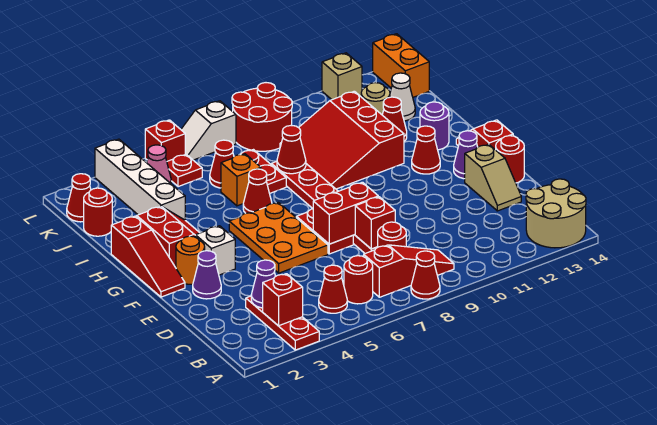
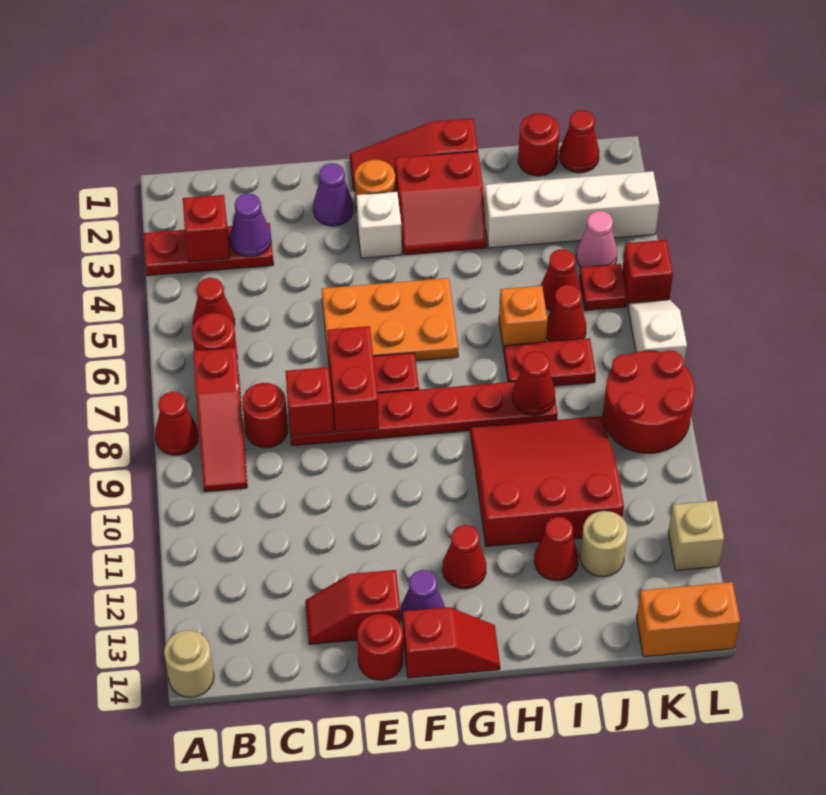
tan 2x2 round brick [526,179,586,248] -> tan 1x1 round brick [164,631,214,697]
tan 1x2 slope [465,144,521,211] -> red 1x2 slope [305,570,401,644]
red 1x1 cone [243,169,272,213] -> red 1x1 cone moved to [540,249,580,310]
purple 1x1 round brick [420,102,449,150] -> none
white 1x1 cone [390,73,415,121] -> none

